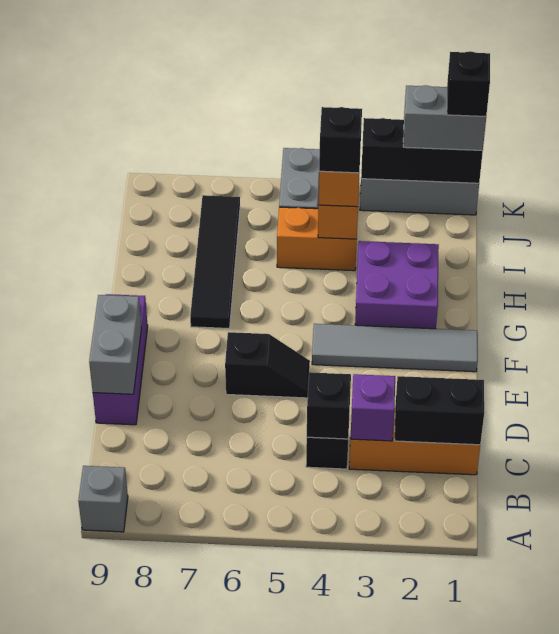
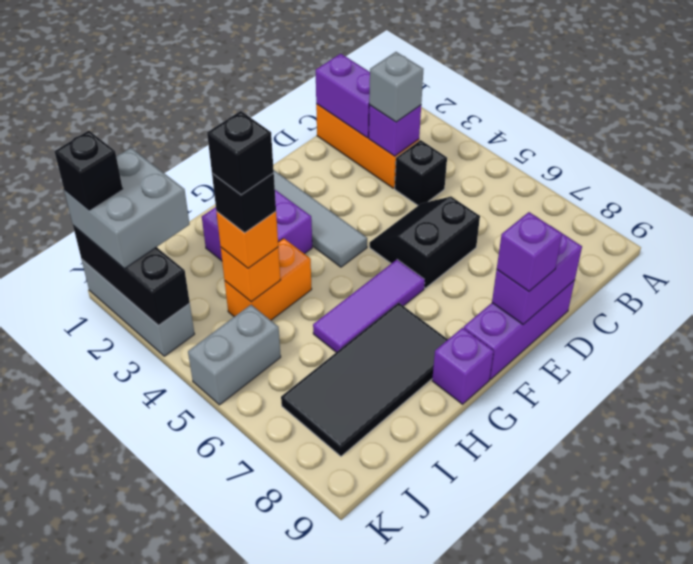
grey 1x1 brick [78,466,128,532] -> grey 1x1 brick moved to [369,52,423,122]
black 1x2 brick [394,376,484,445] -> purple 1x2 brick [316,54,370,138]
black 1x1 brick [307,372,351,439] -> black 1x1 brick moved to [207,111,274,195]
grey 1x2 brick [89,295,141,394] -> purple 1x2 brick [492,226,582,324]
black 1x2 slope [225,332,310,398] -> black 2x2 slope [370,197,480,288]
none -> purple 1x1 brick [497,212,562,291]
none -> purple 1x3 tile [313,260,425,352]
black 1x4 tile [190,195,240,328] -> black 2x4 tile [281,303,448,456]
none -> purple 1x1 brick [432,328,494,404]
orange 1x2 brick [277,207,357,271] -> orange 1x2 brick turned to [225,238,312,320]
grey 1x2 brick [403,85,486,151] -> grey 2x2 brick [64,148,190,269]

